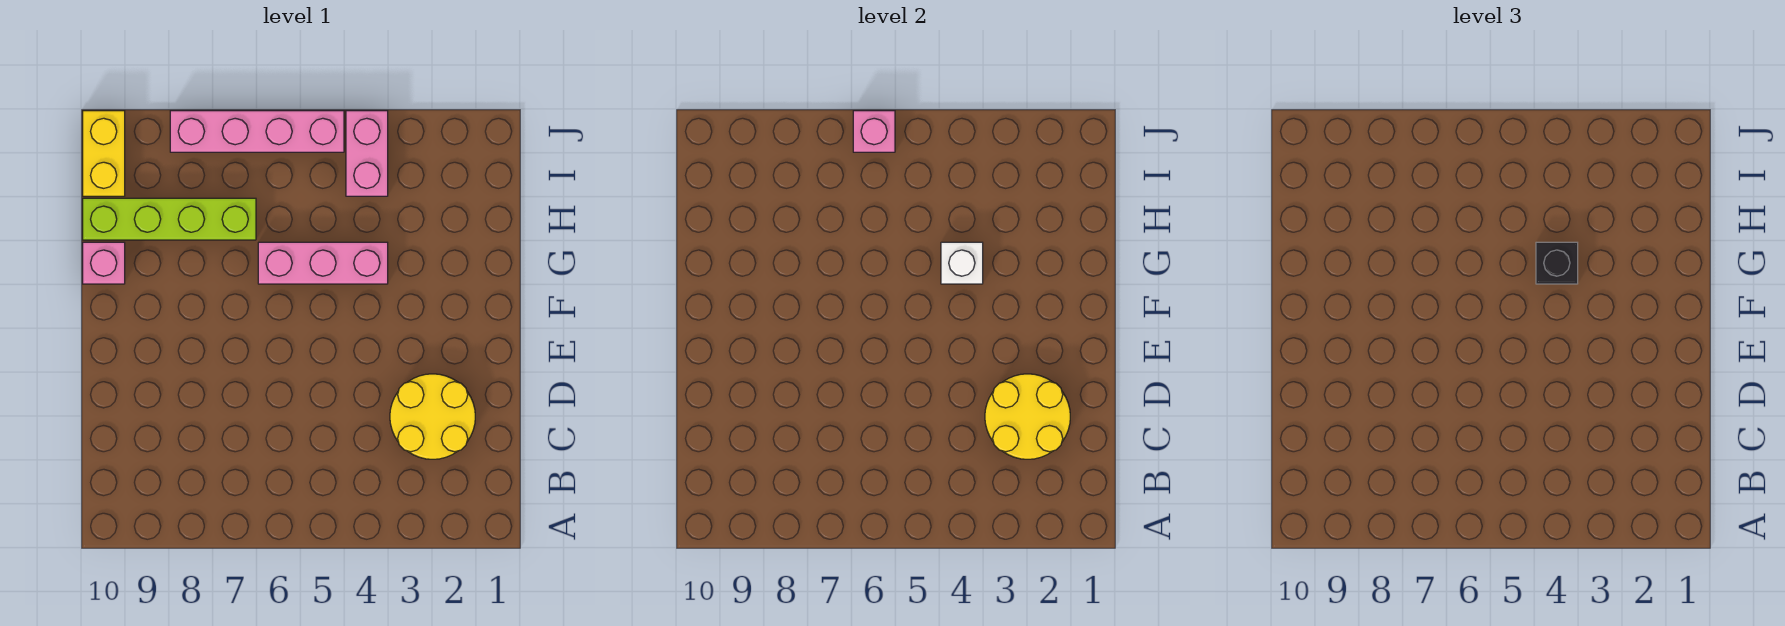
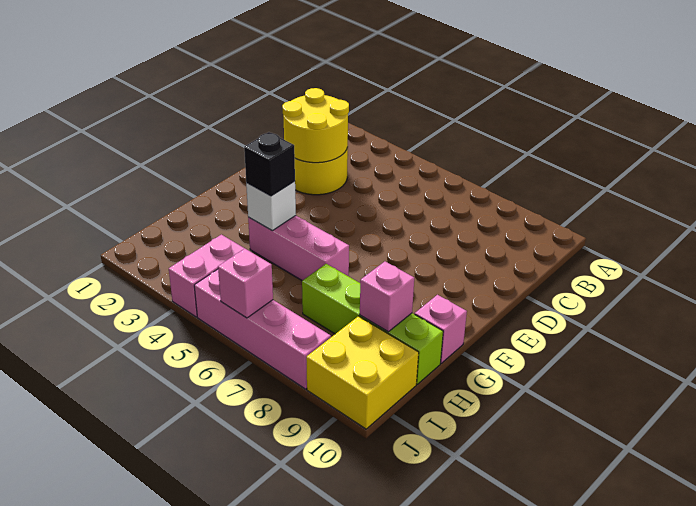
none -> pink 1x1 brick [360,262,414,332]
yellow 1x2 brick [83,111,125,196] -> yellow 2x2 brick [306,316,419,429]

